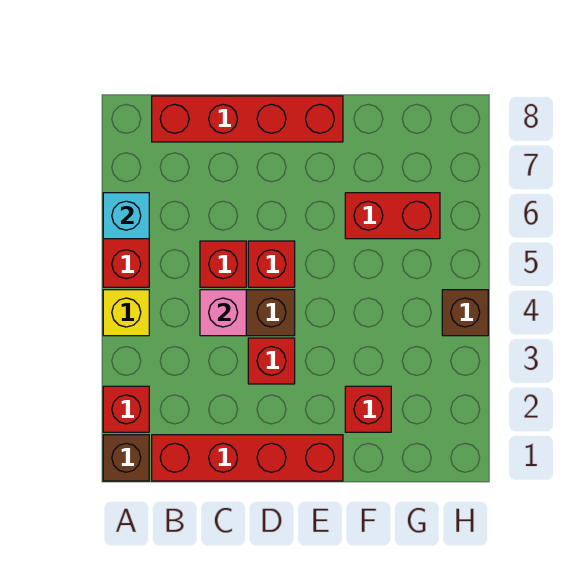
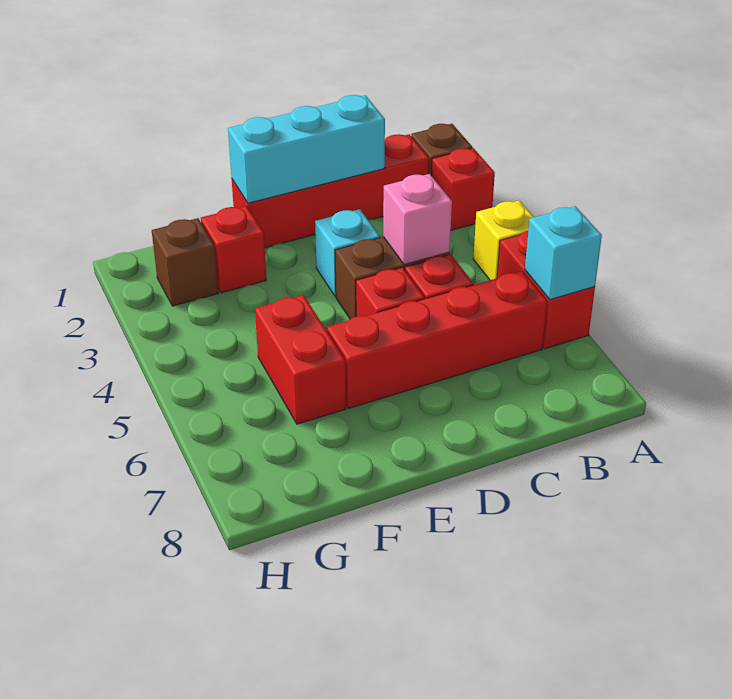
red 1x4 brick [152,96,343,142] -> red 1x4 brick moved to [327,271,547,408]
none -> cyan 1x3 brick [228,95,385,203]
red 1x1 brick [248,338,295,384] -> cyan 1x1 brick [315,209,380,296]
red 1x2 brick [345,193,440,239] -> red 1x2 brick turned to [255,295,346,424]
brown 1x1 brick [442,290,488,336] -> brown 1x1 brick moved to [152,218,219,306]

